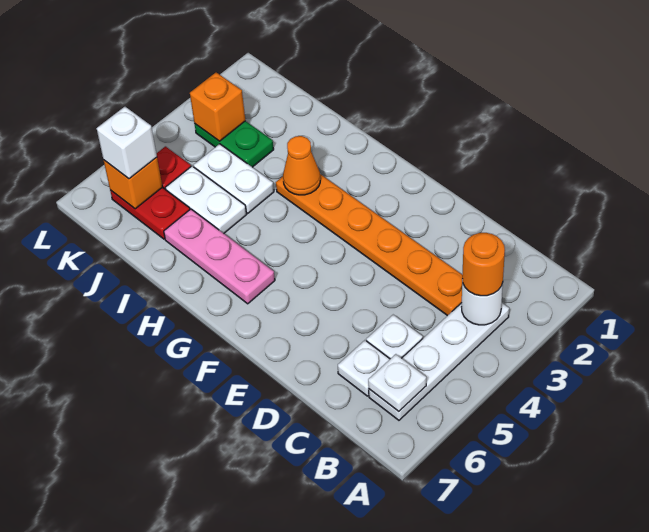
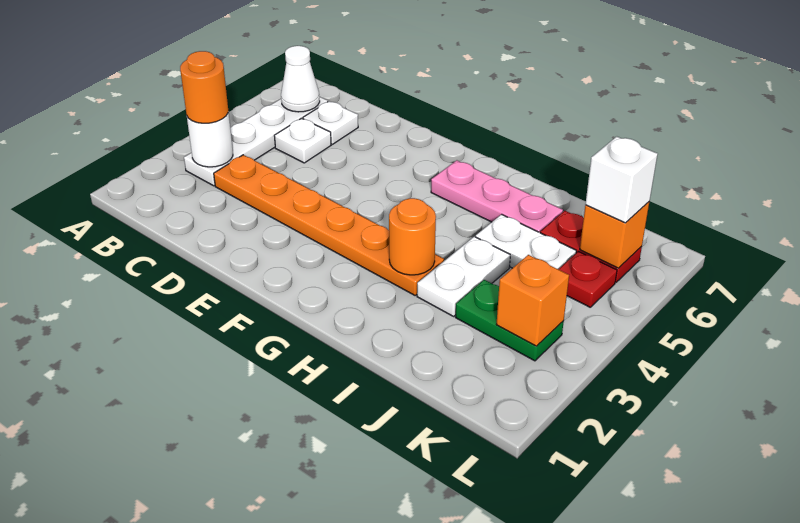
white 1x1 plate [368,354,426,411] -> white 1x1 cone [281,46,320,112]
orange 1x1 cone [283,136,320,195] -> orange 1x1 round brick [389,198,436,275]
white 1x2 plate [193,144,274,213] -> white 1x2 plate turned to [417,237,510,316]

